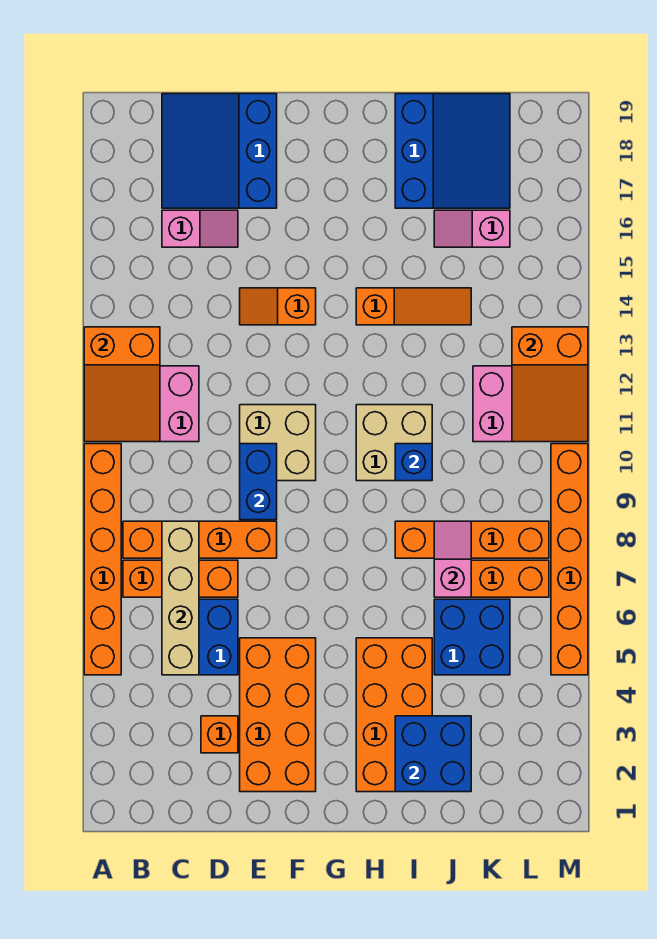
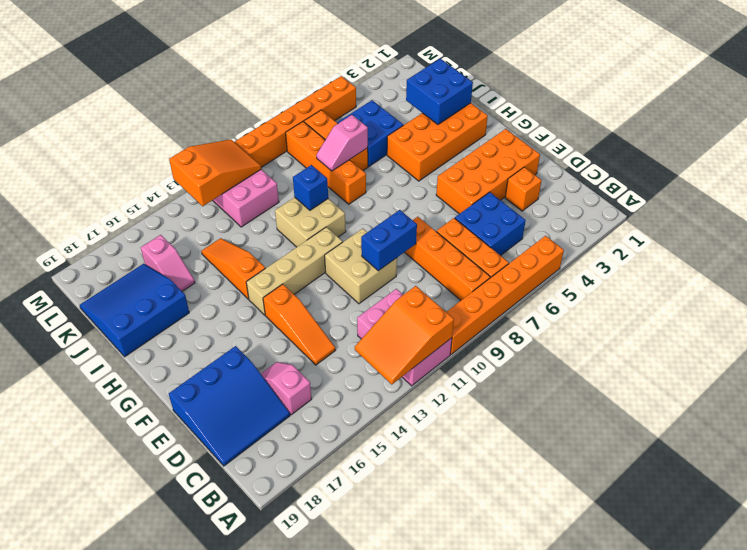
orange 2x3 slope [84,327,160,442] -> orange 2x3 slope turned to [355,286,454,384]
tan 1x4 brick [162,521,199,675] -> tan 1x4 brick moved to [246,227,343,315]
orange 1x2 slope [240,288,316,325] -> orange 1x3 slope [263,284,335,365]

